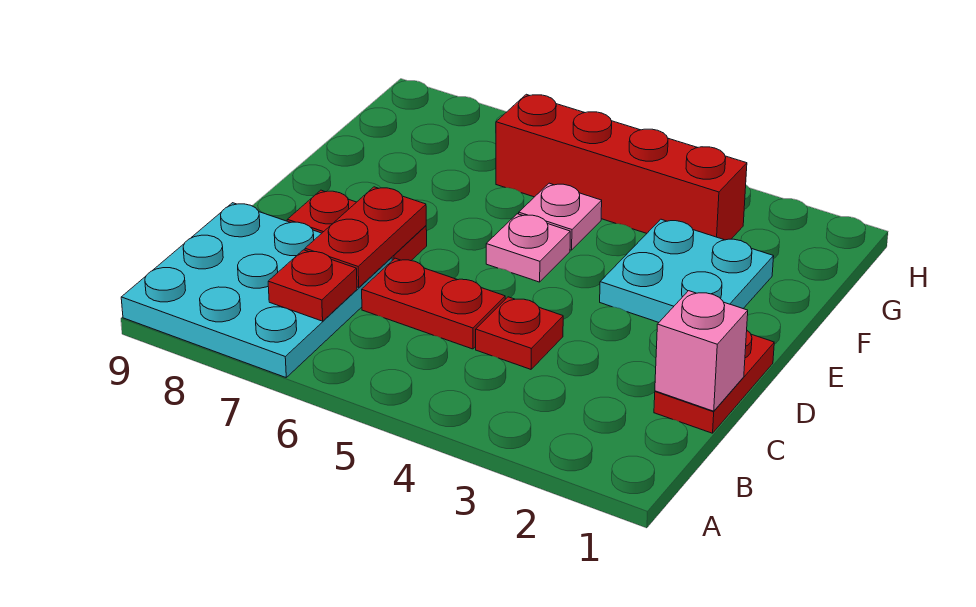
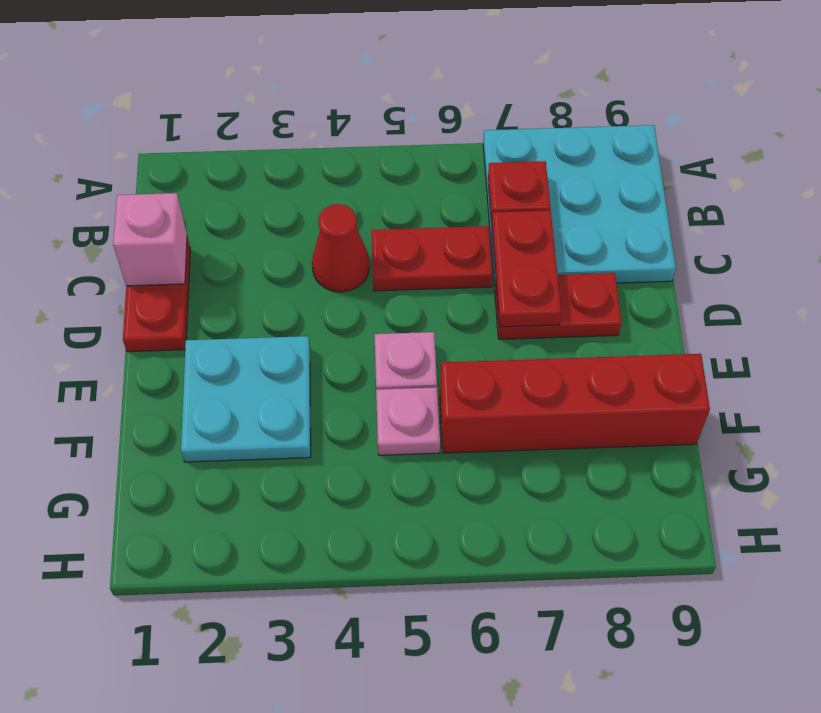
red 1x1 plate [476,297,563,369] -> red 1x1 cone [312,204,370,292]
red 1x4 brick [496,94,747,240] -> red 1x4 brick moved to [440,354,710,453]

